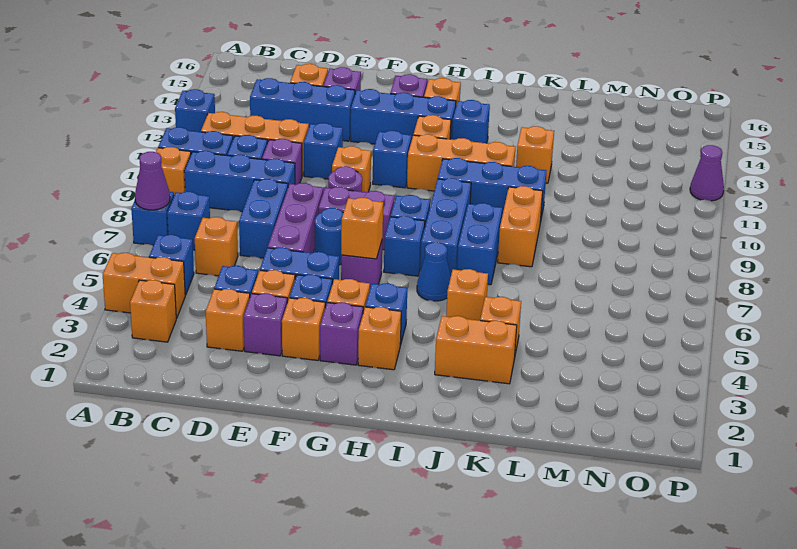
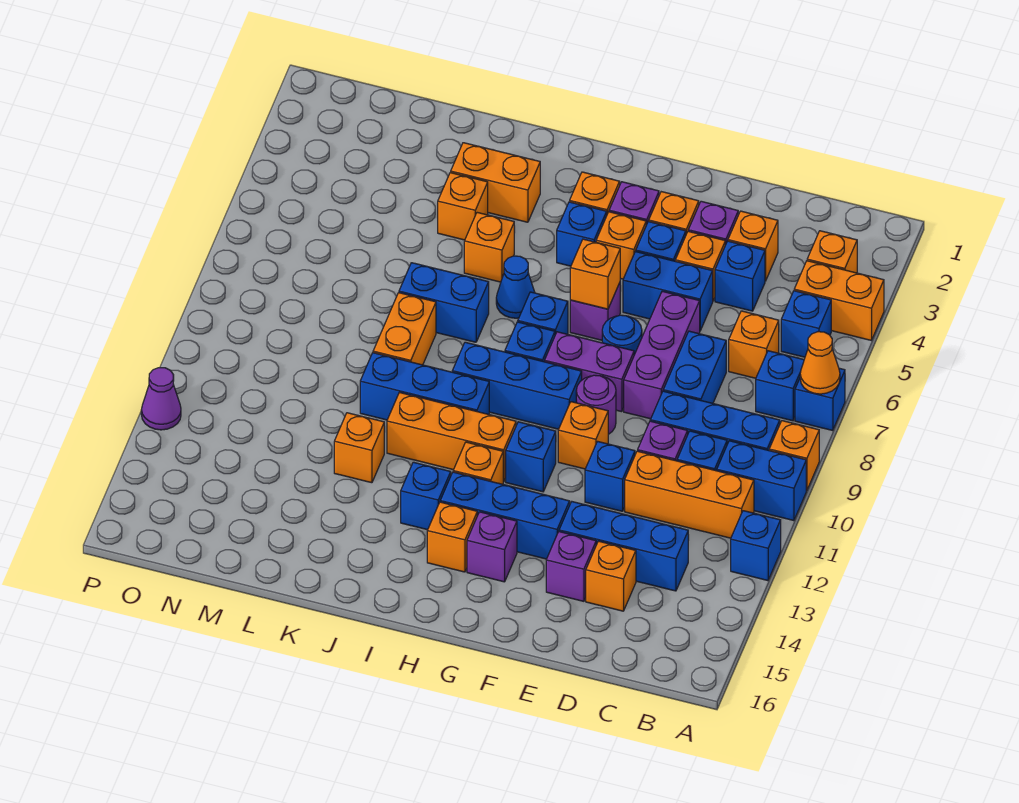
purple 1x1 cone [135,152,170,210] -> orange 1x1 cone [800,332,840,394]
blue 1x3 brick [420,178,471,276] -> blue 1x3 brick turned to [452,342,582,429]
blue 1x2 brick [457,203,502,285] -> blue 1x2 brick turned to [399,263,489,342]

